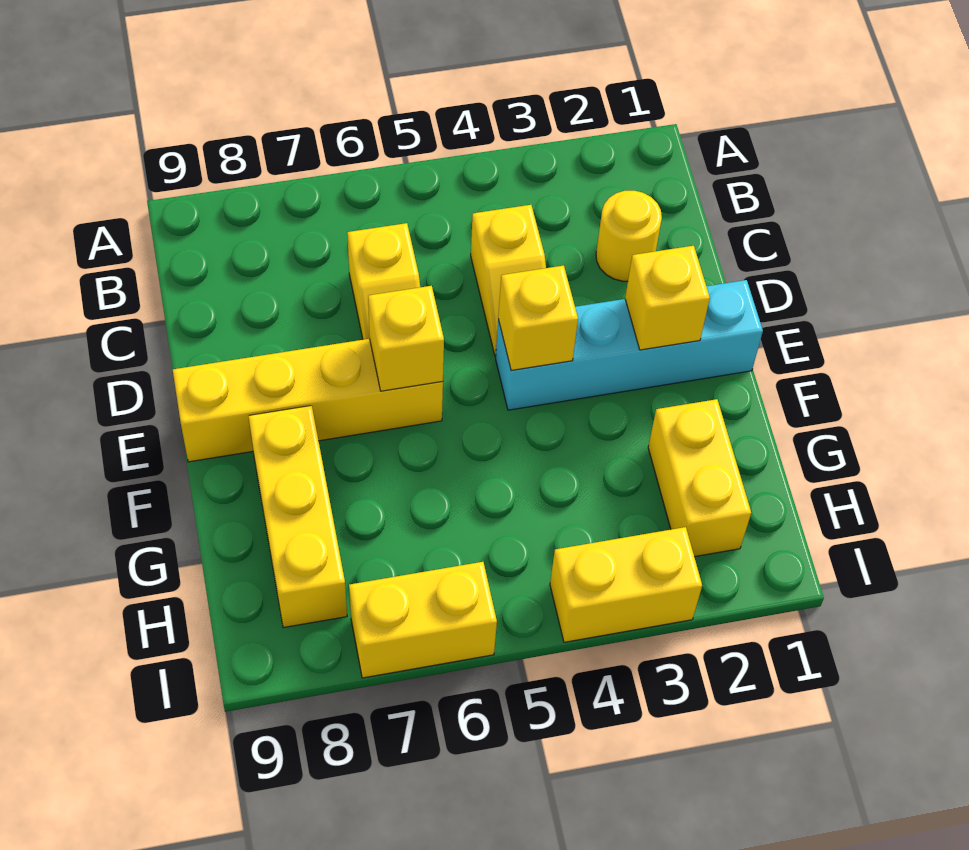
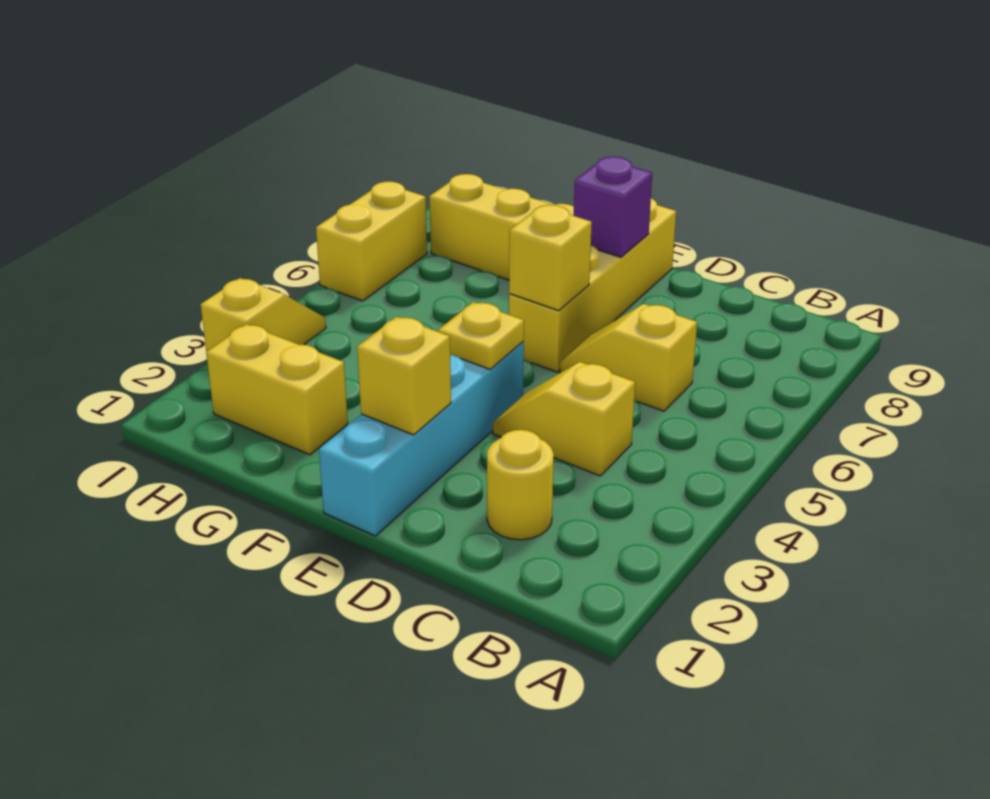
yellow 1x1 brick [498,265,578,370] -> yellow 1x1 plate [438,302,524,369]
none -> purple 1x1 brick [574,157,652,257]
yellow 1x2 brick [550,527,702,642] -> yellow 1x2 slope [201,278,326,352]

